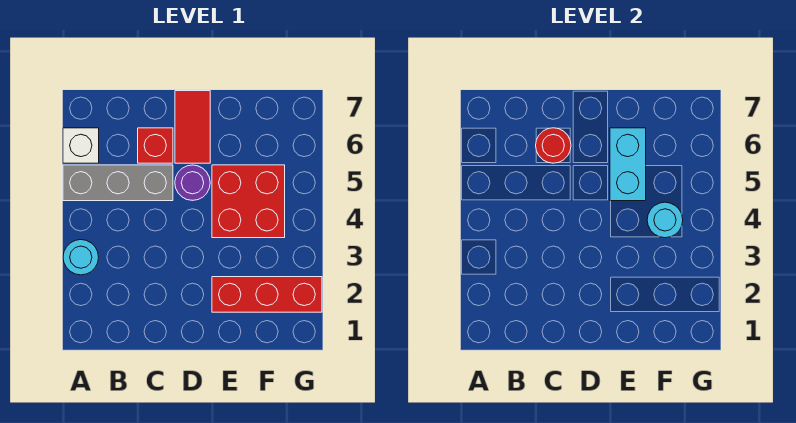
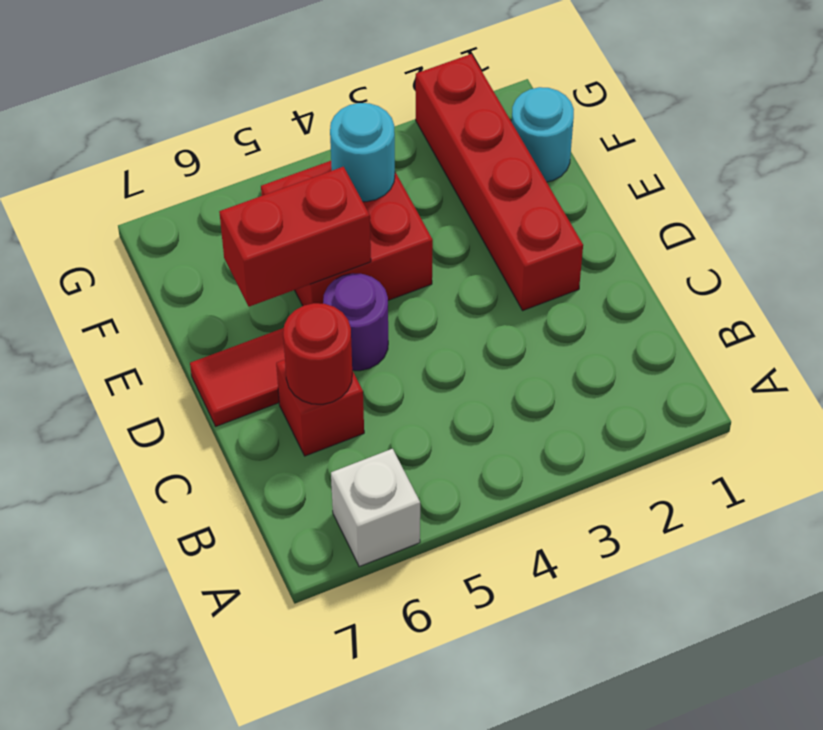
cyan 1x1 round brick [63,240,99,275] -> cyan 1x1 round brick moved to [512,87,574,182]
grey 1x3 brick [63,165,173,201] -> none
red 1x3 brick [212,277,322,312] -> red 1x4 brick [416,54,583,310]
cyan 1x2 brick [610,128,646,201] -> red 1x2 brick [219,167,371,307]

